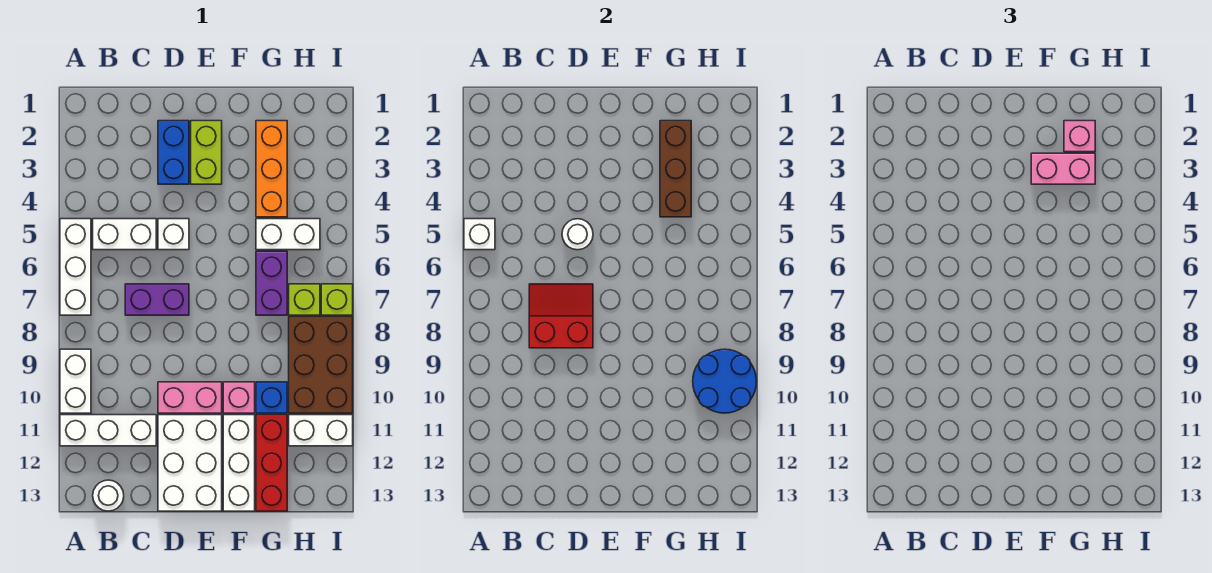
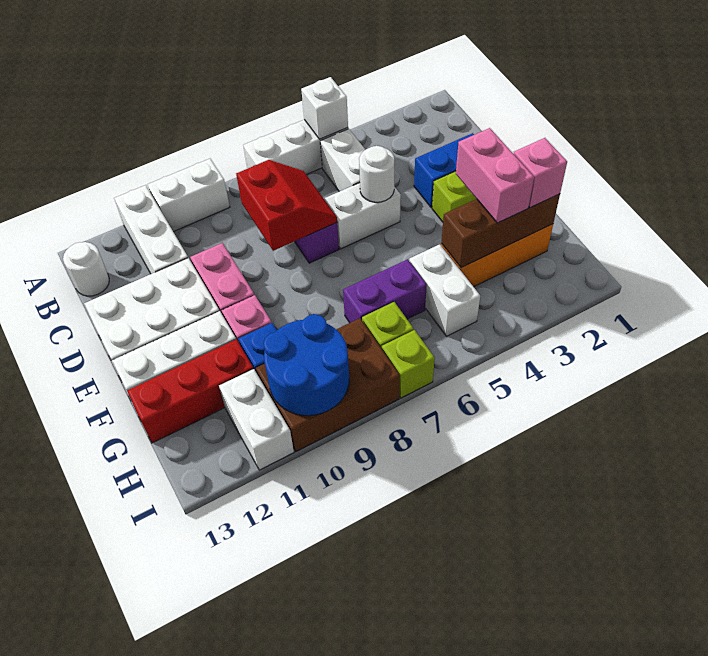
white 1x1 brick [158,219,189,250] -> white 1x2 brick [324,183,401,249]

